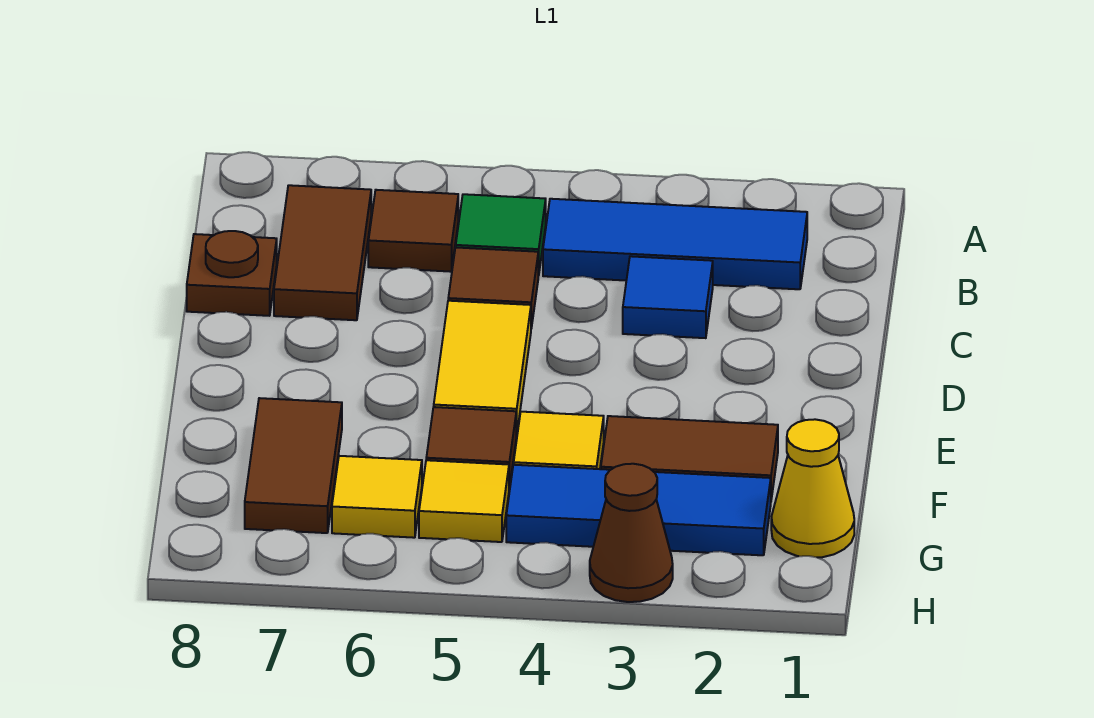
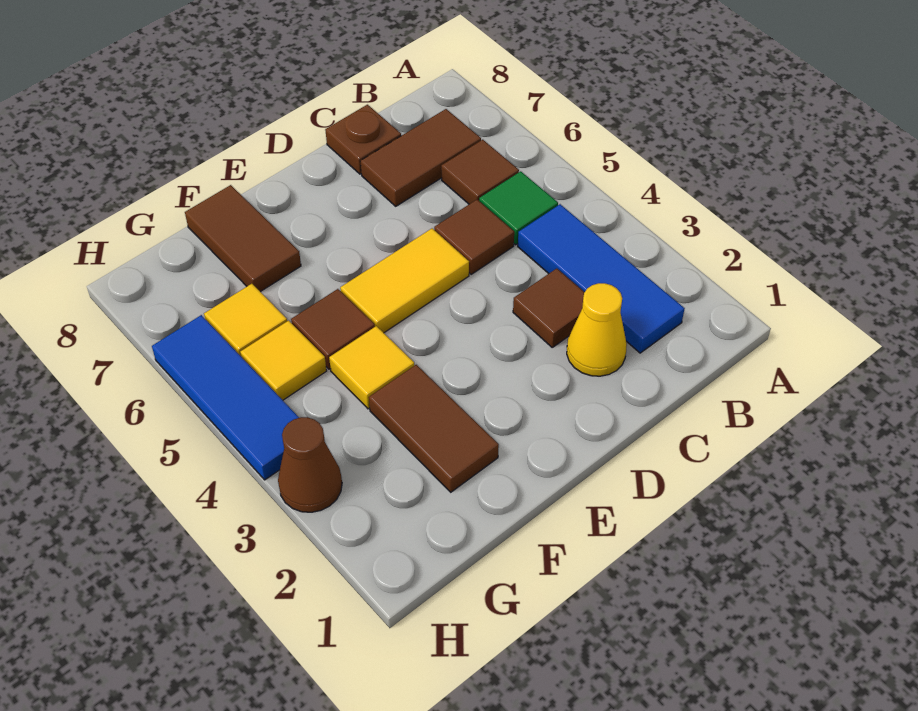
blue 1x1 tile [623,256,713,338] -> brown 1x1 tile [513,268,585,347]
brown 1x2 tile [245,398,342,533] -> brown 1x2 tile turned to [185,185,301,292]
yellow 1x1 cone [771,419,854,557] -> yellow 1x1 cone moved to [567,283,627,376]
blue 1x3 tile [506,465,771,555] -> blue 1x3 tile moved to [152,315,299,480]

